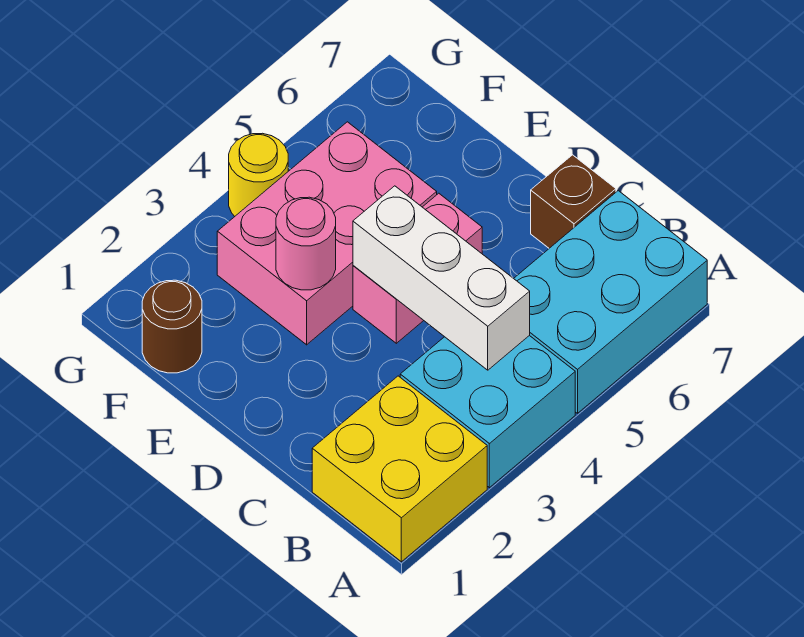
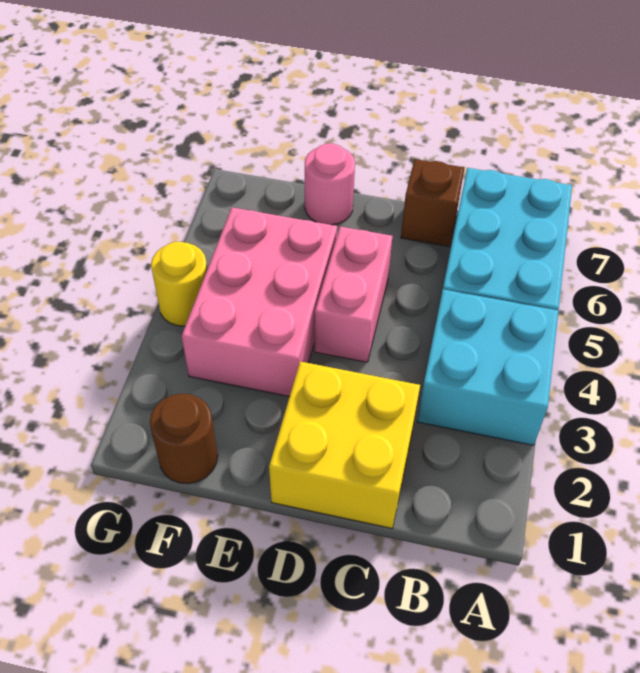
yellow 2x2 brick [312,376,487,562] -> yellow 2x2 brick moved to [269,362,420,528]
white 1x3 brick [353,186,530,370] -> none
pink 1x1 round brick [276,197,336,290] -> pink 1x1 round brick moved to [305,143,355,225]

